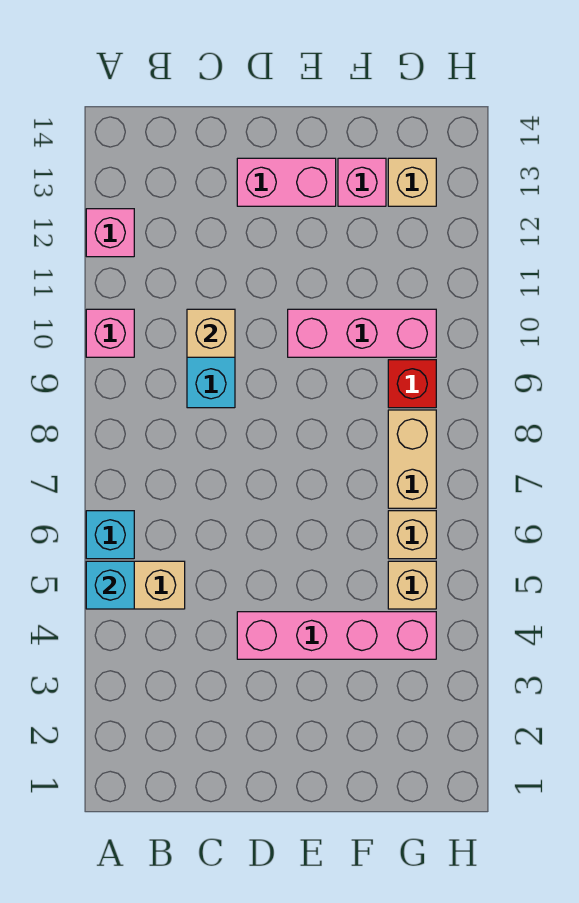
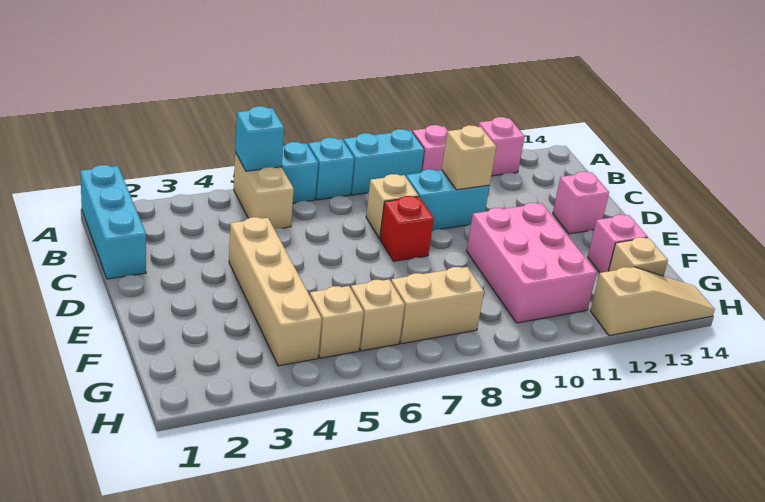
none -> cyan 1x3 brick [80,165,146,279]
none -> cyan 1x1 brick [308,138,354,200]
none -> cyan 1x2 brick [344,129,424,195]
none -> tan 1x1 brick [366,174,418,238]
pink 1x4 brick [237,612,436,659] -> tan 1x4 brick [229,217,322,366]
pink 1x2 brick [237,158,336,206] -> pink 1x1 brick [553,172,609,234]
pink 1x3 brick [288,309,436,357] -> pink 2x3 brick [467,203,597,323]
red 1x1 brick [388,360,436,408] -> red 1x1 brick moved to [380,196,434,261]
none -> tan 1x3 slope [590,267,715,336]

